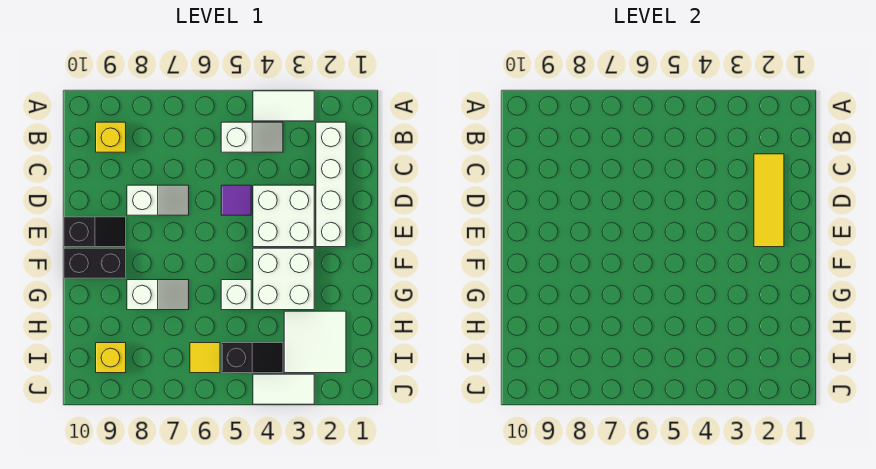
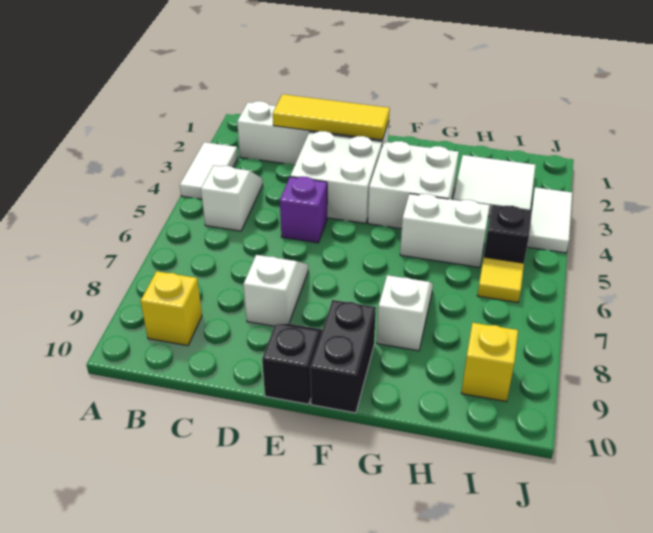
purple 1x1 tile [221,185,251,215] -> purple 1x1 brick [280,177,327,243]
white 1x1 brick [221,280,251,310] -> white 1x2 brick [400,194,490,267]

